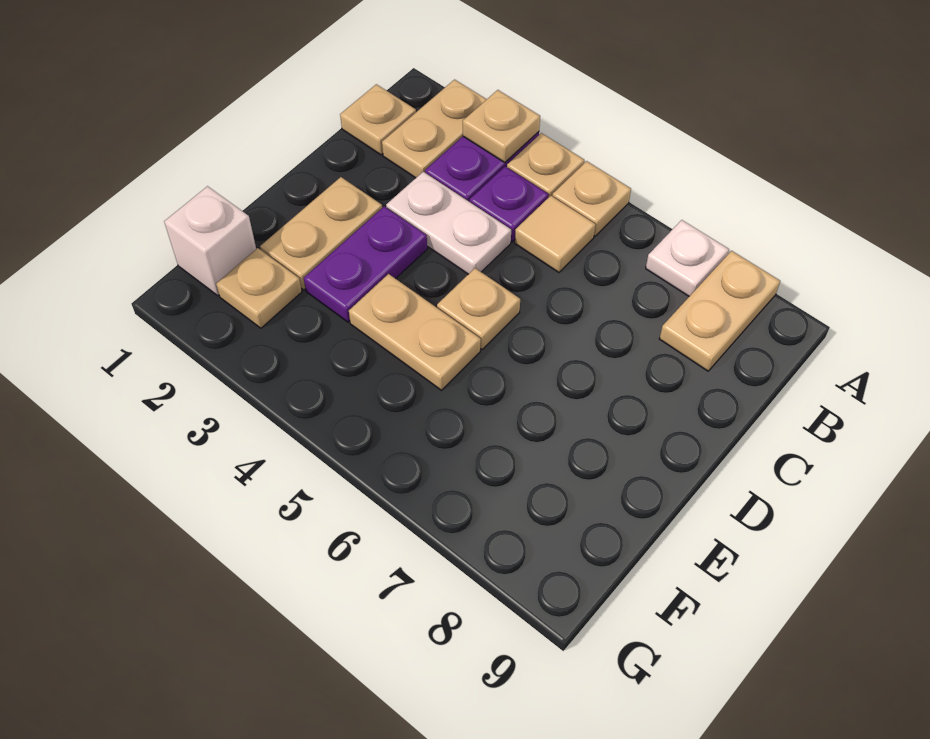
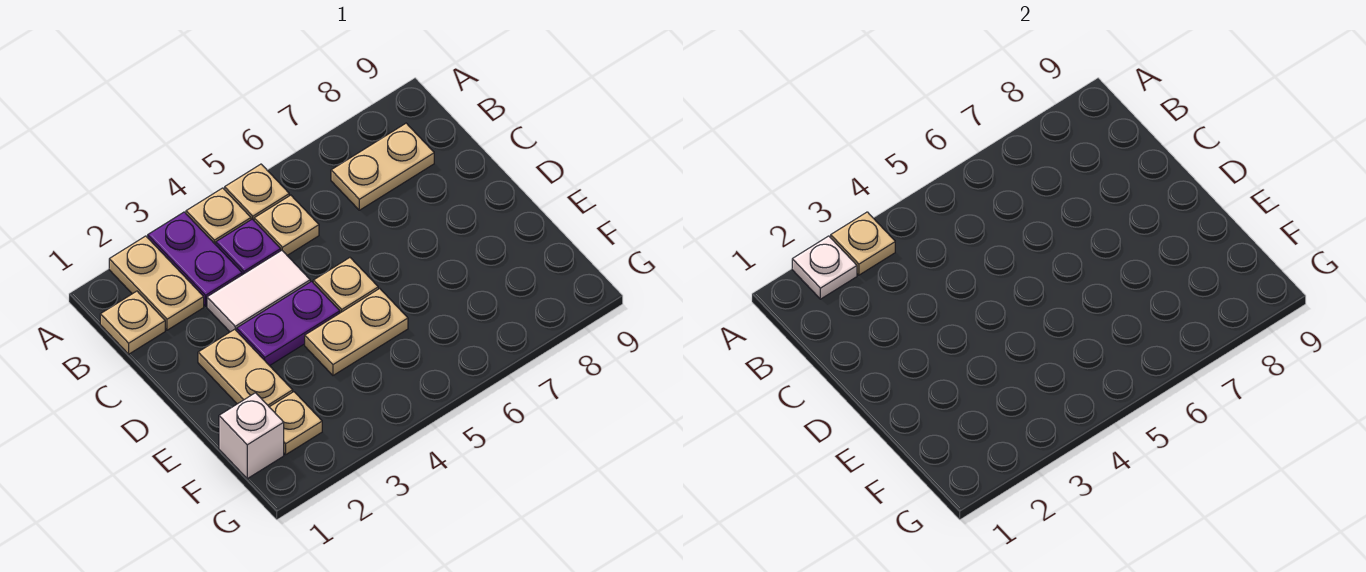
white 1x1 plate [646,220,729,296] -> white 1x1 plate moved to [792,236,857,299]
tan 1x2 plate [659,251,780,371] -> tan 1x2 plate turned to [331,123,434,210]
tan 1x1 tile [515,196,596,272] -> tan 1x1 plate [254,195,319,255]
white 1x2 plate [386,172,511,274] -> white 1x2 tile [207,250,310,332]
purple 1x2 plate [304,206,427,322] -> purple 1x2 plate turned to [237,281,340,366]

